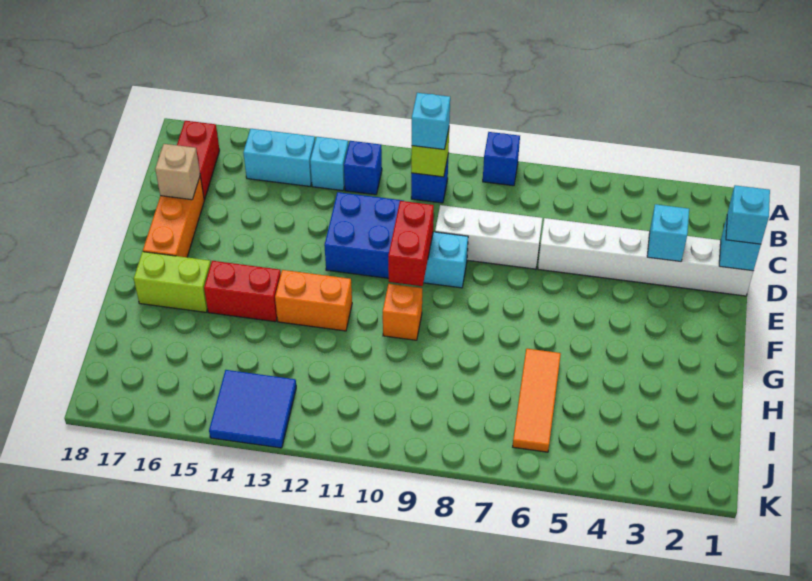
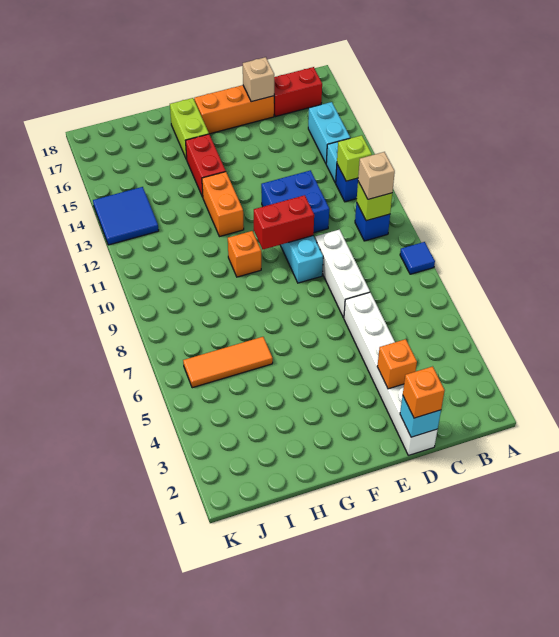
blue 1x1 brick [483,132,520,186] -> blue 1x1 tile [400,242,435,274]
cyan 1x1 brick [412,93,450,150] -> tan 1x1 brick [358,152,395,199]
none -> lime 1x1 brick [337,135,372,181]
cyan 1x1 brick [726,185,770,244] -> orange 1x1 brick [403,366,445,418]
cyan 1x1 brick [647,204,689,262] -> orange 1x1 brick [377,339,417,389]

